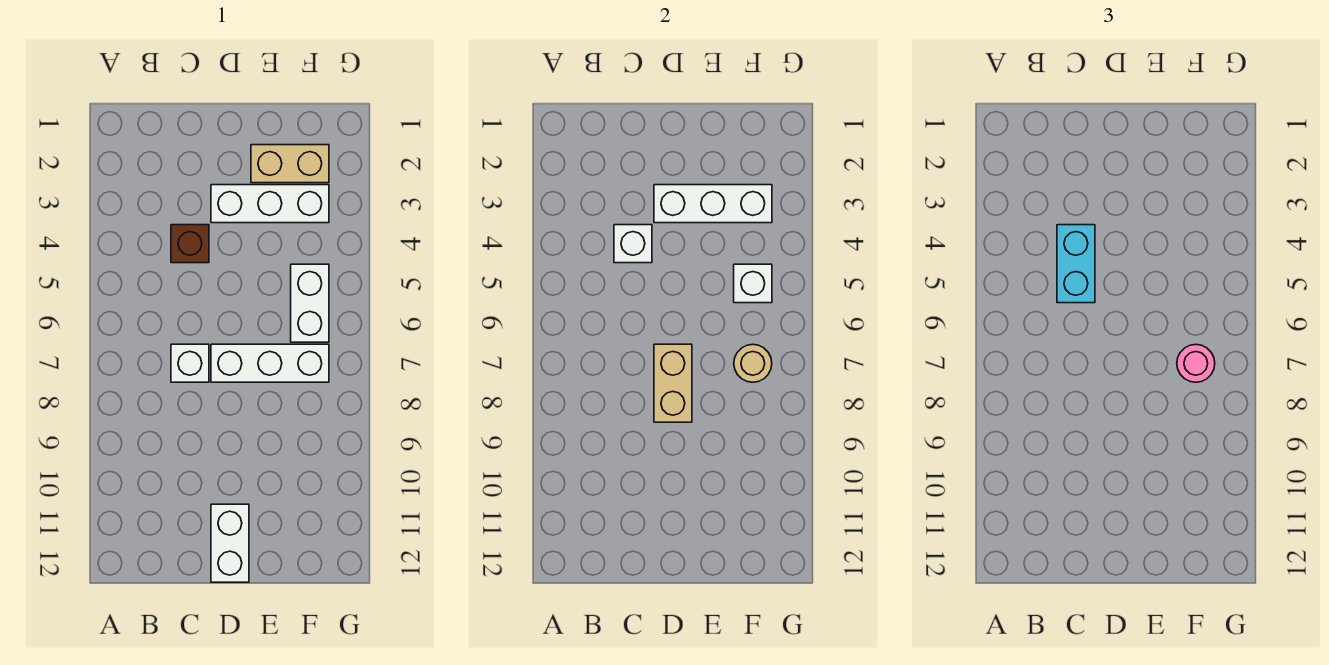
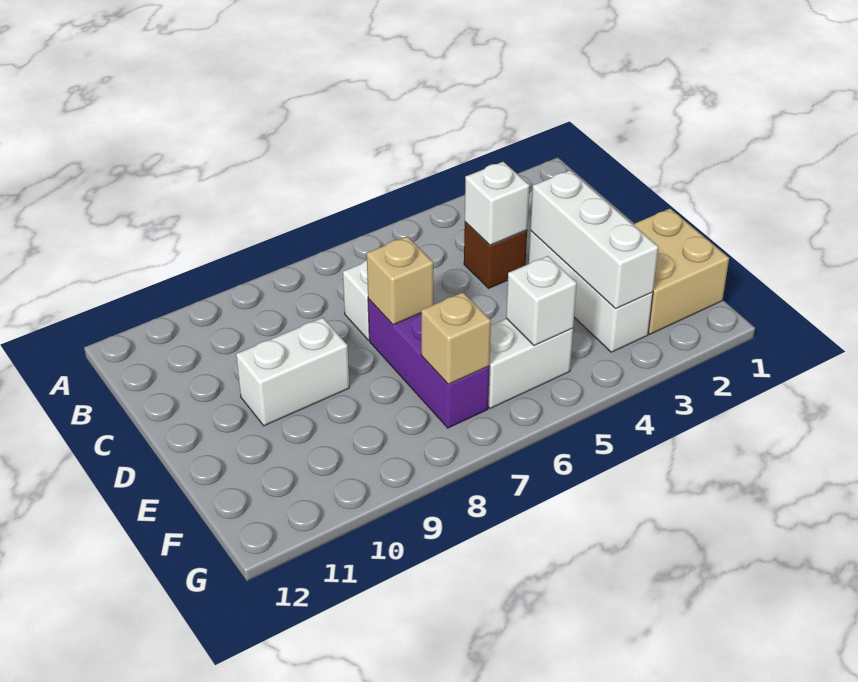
cyan 1x2 brick [1057,225,1095,303] -> none
white 1x3 brick [211,344,329,382] -> purple 1x3 brick [368,299,489,428]
tan 1x2 brick [654,344,692,422] -> tan 1x1 brick [367,236,433,325]
white 1x2 brick [211,504,249,582] -> white 1x2 brick moved to [236,318,349,426]
tan 1x2 brick [251,145,329,183] -> tan 2x2 brick [633,209,729,334]
tan 1x1 round brick [734,344,772,382] -> tan 1x1 brick [421,292,491,384]
pink 1x1 round brick [1177,344,1215,382] -> none

